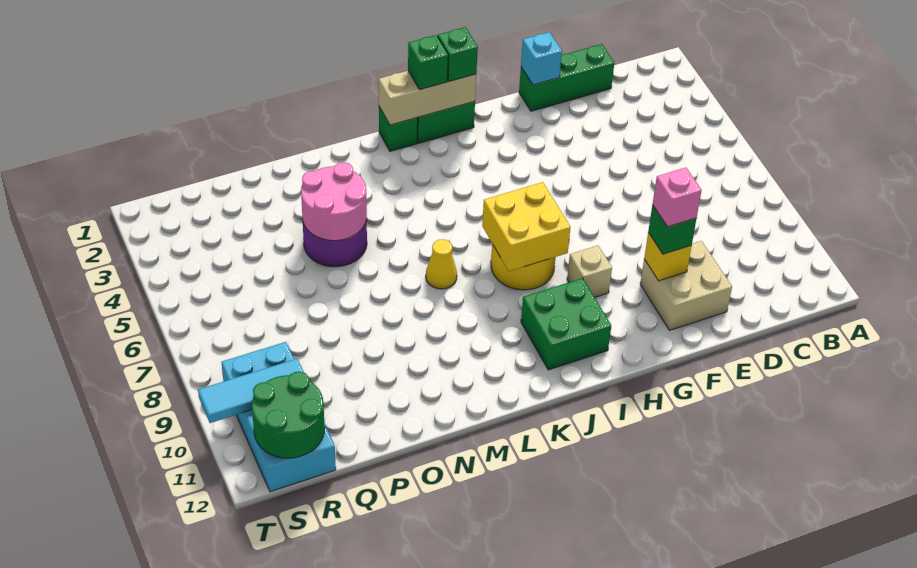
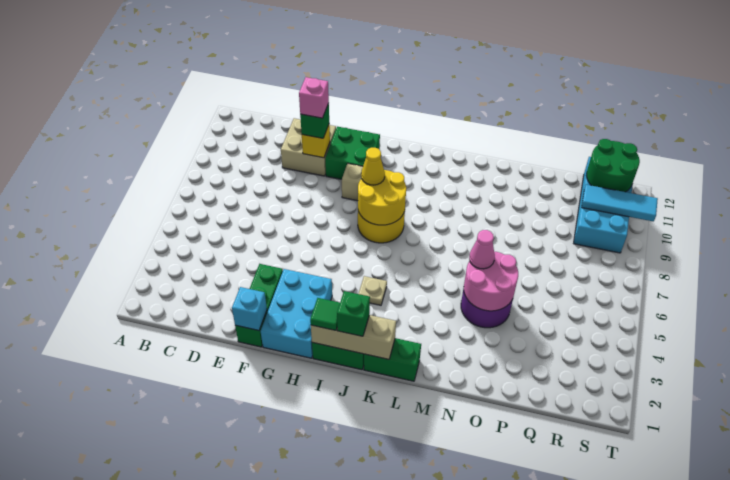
green 1x3 brick [519,44,614,111] -> green 1x3 brick turned to [235,264,283,347]
none -> cyan 2x3 brick [261,269,332,358]
green 1x1 brick [438,27,478,82] -> green 1x1 tile [310,298,340,330]
yellow 2x2 brick [482,182,570,271] -> yellow 2x2 round brick [358,170,406,225]
green 2x2 brick [521,278,611,370] -> green 2x2 brick moved to [325,127,380,179]
none -> tan 1x1 plate [359,276,387,305]
green 1x1 brick [379,107,418,151] -> green 1x2 brick [364,338,421,381]
yellow 1x1 cone [426,239,457,289] -> yellow 1x1 cone moved to [361,148,385,185]
none -> pink 1x1 cone [469,230,495,269]

